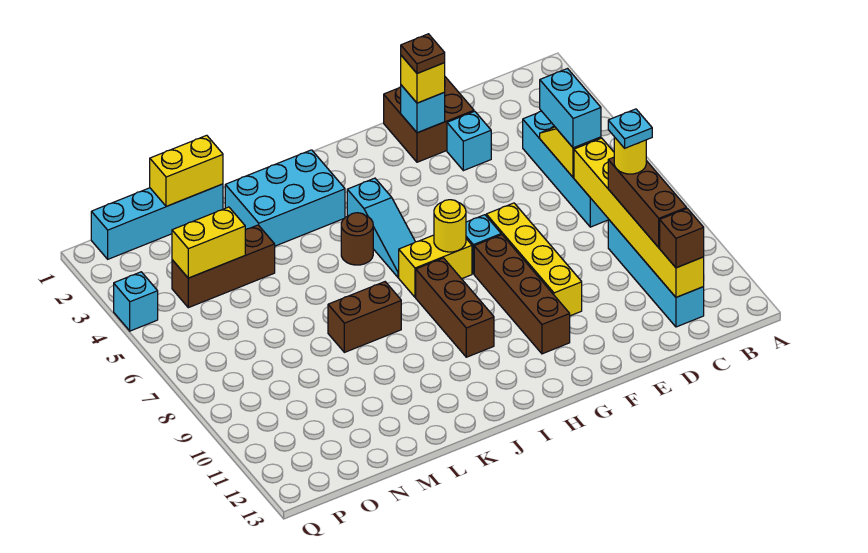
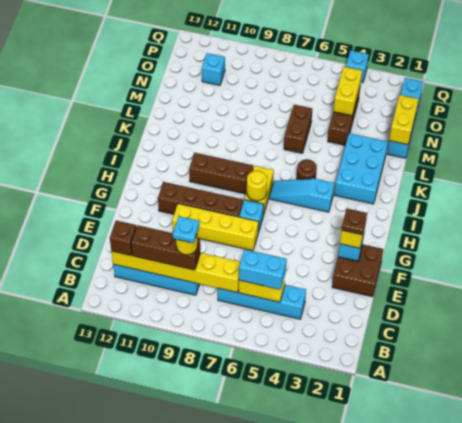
cyan 1x1 brick [447,111,491,171] -> cyan 1x1 brick moved to [202,53,225,85]
brown 1x2 brick [328,282,401,352] -> brown 1x2 brick moved to [284,105,312,153]

